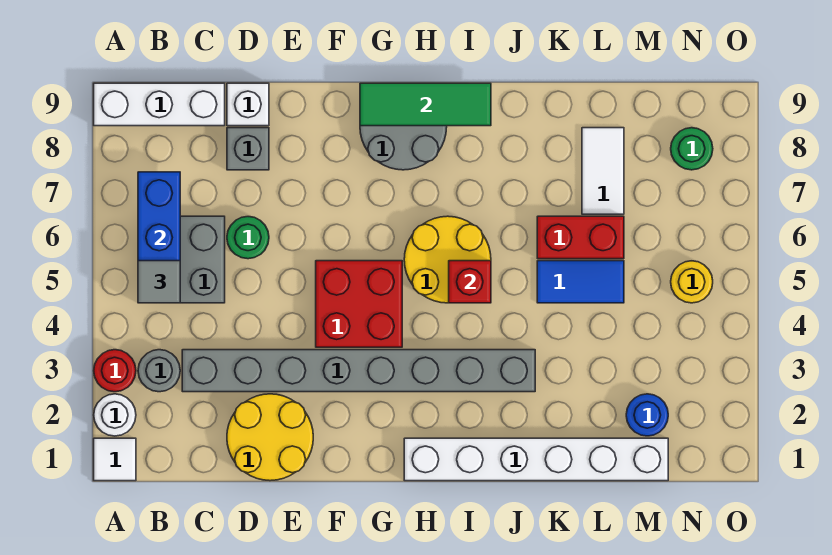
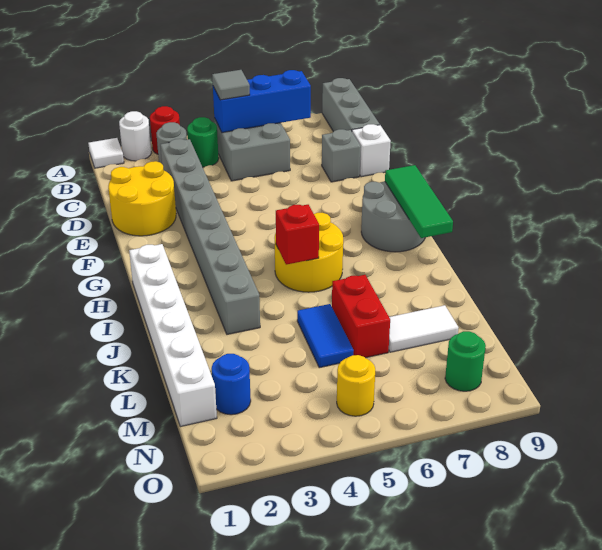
white 1x3 brick [94,83,225,126] -> grey 1x3 brick [322,78,380,132]
green 1x1 round brick [227,217,269,259] -> green 1x1 round brick moved to [187,117,219,167]
red 2x2 brick [316,261,402,347] -> none

